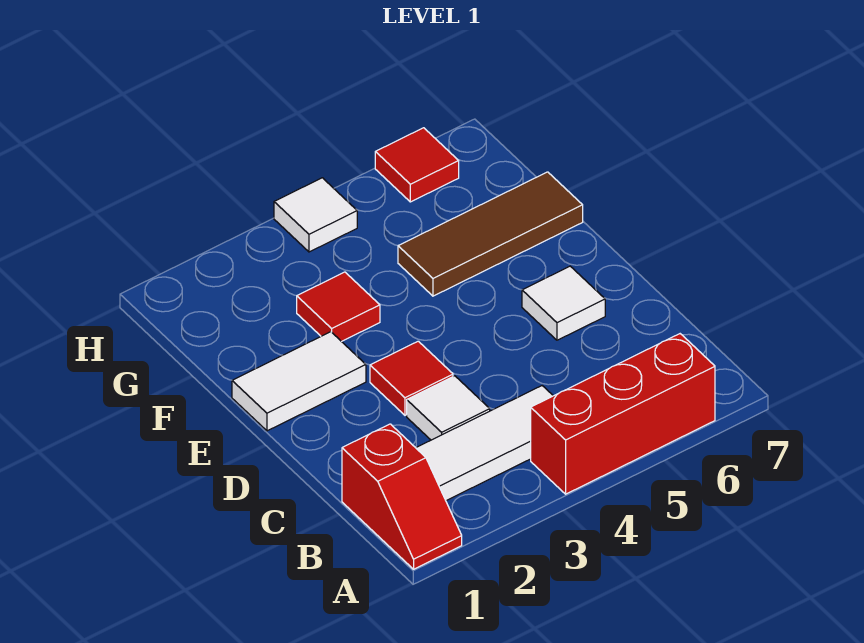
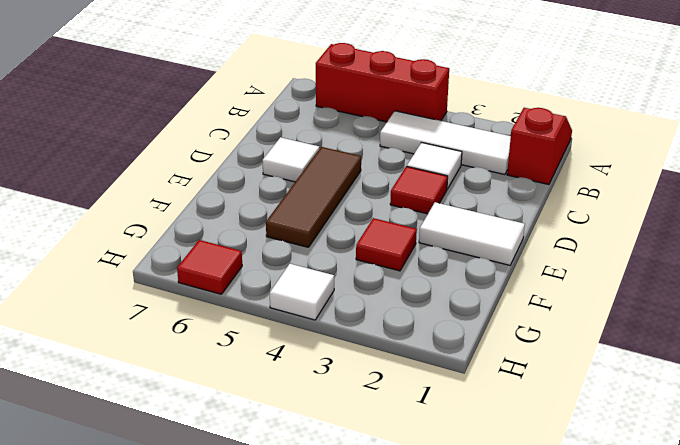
brown 1x3 tile [398,172,583,296] -> brown 1x3 tile turned to [266,147,361,247]

